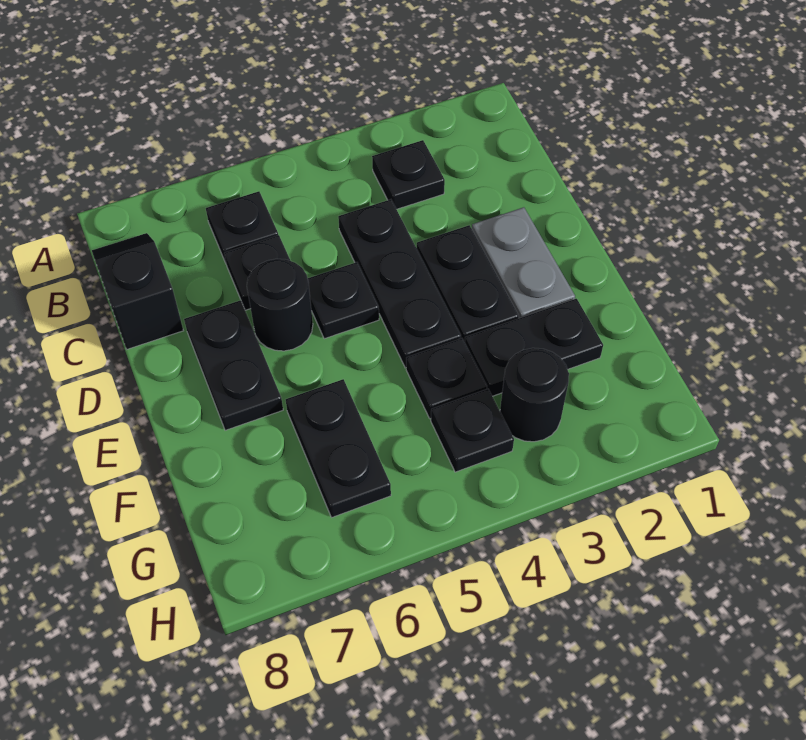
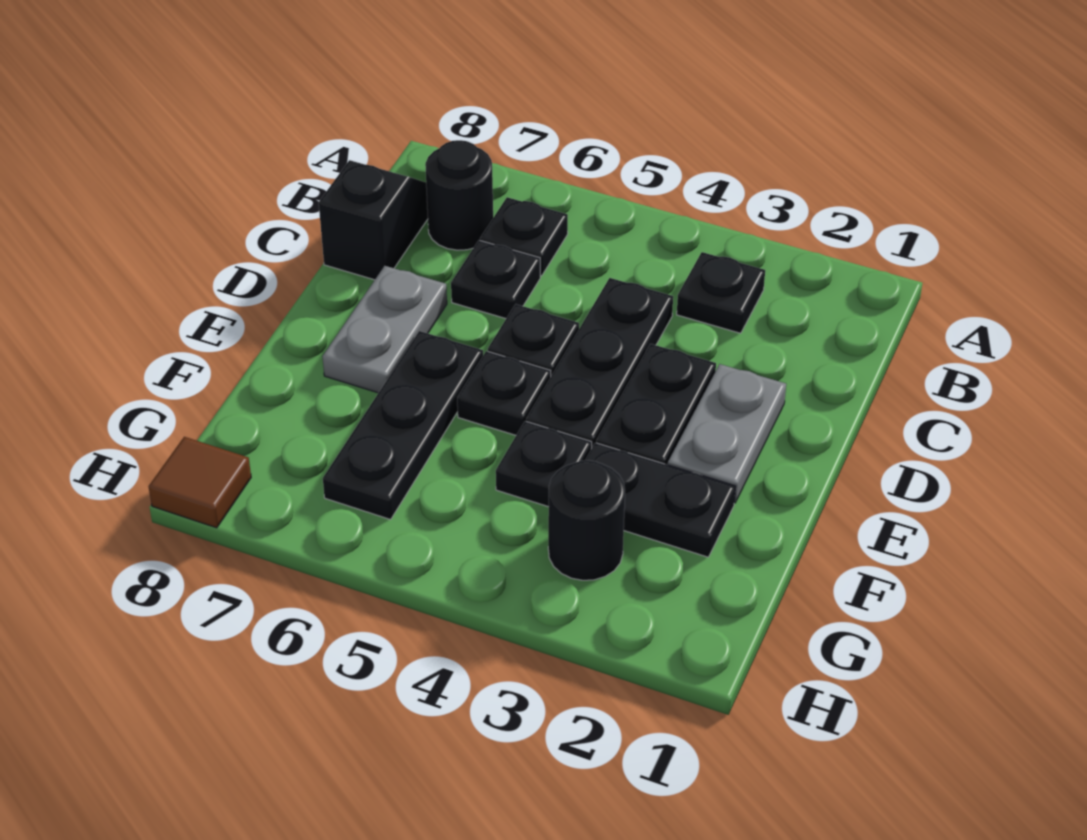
black 1x1 round brick [247,259,313,351] -> black 1x1 round brick moved to [425,140,493,250]
black 1x2 plate [184,300,283,430] -> grey 1x2 plate [322,266,447,393]
black 1x2 plate [286,379,391,517] -> black 1x3 plate [323,331,483,520]
black 1x1 plate [431,389,514,472] -> black 1x1 plate moved to [457,351,551,435]
none -> brown 1x1 tile [149,437,251,528]

